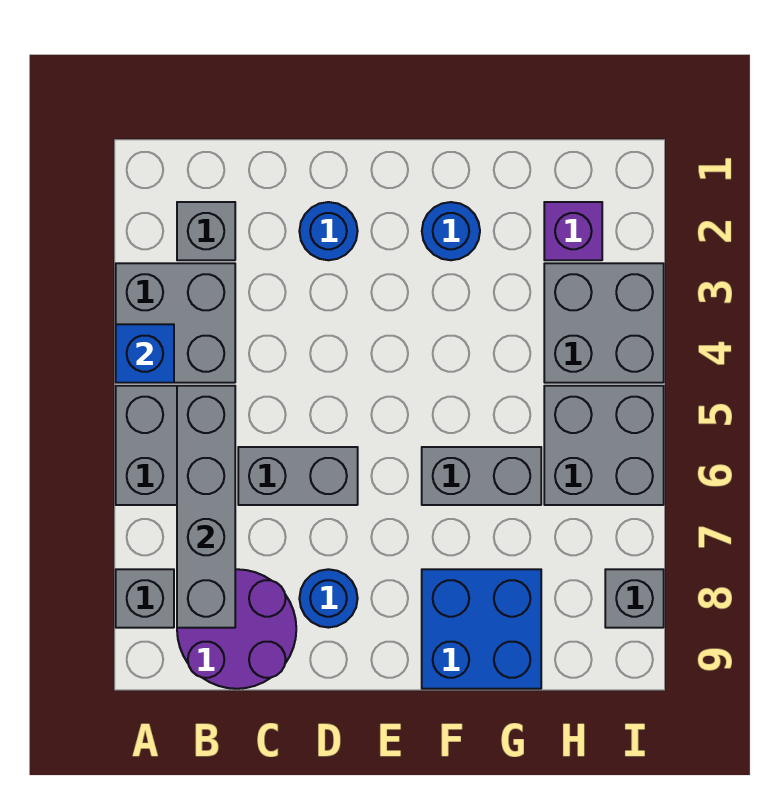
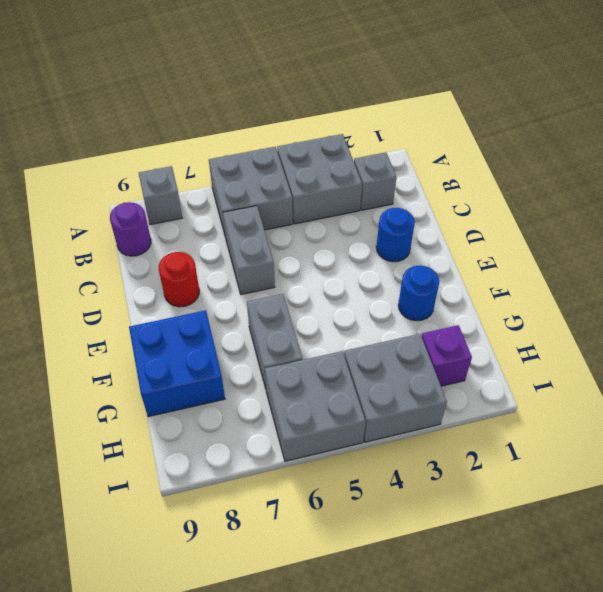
blue 1x1 brick [116,324,174,383] -> none
grey 1x4 brick [177,386,235,628] -> none
purple 2x2 round brick [177,569,296,689] -> purple 1x1 round brick [110,202,151,256]
blue 1x1 round brick [299,569,358,628] -> red 1x1 round brick [159,252,199,307]
grey 1x1 brick [605,569,664,628] -> none

